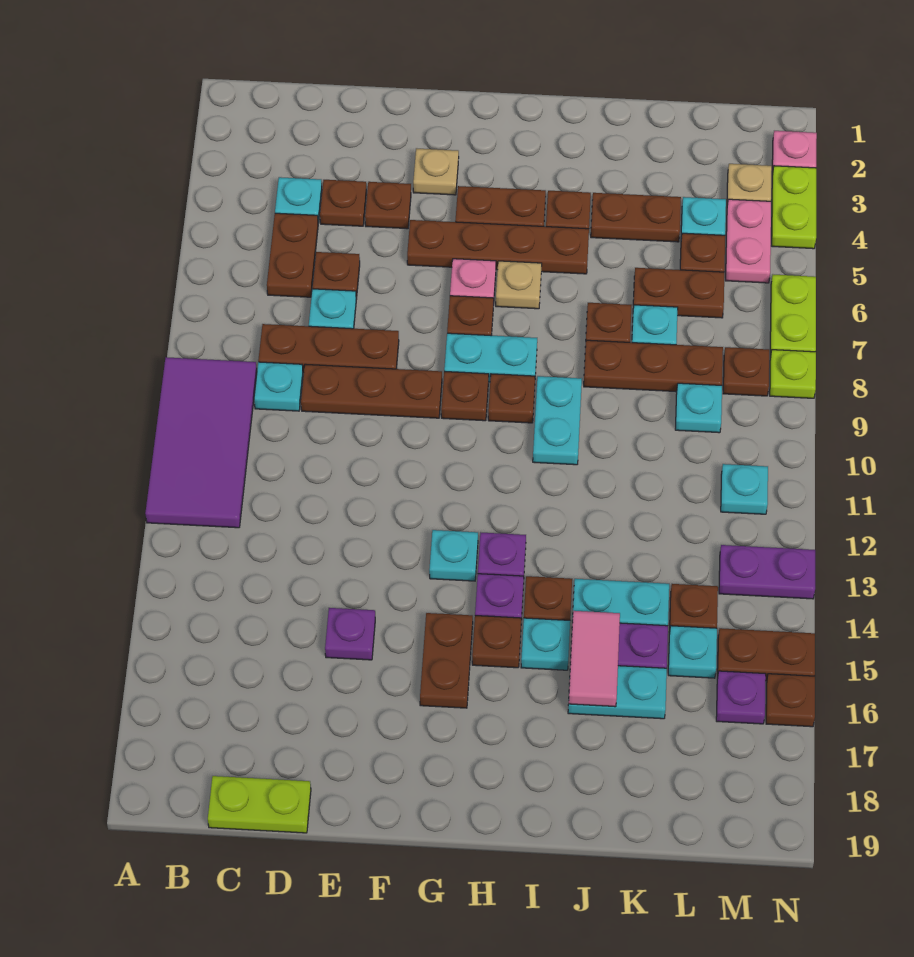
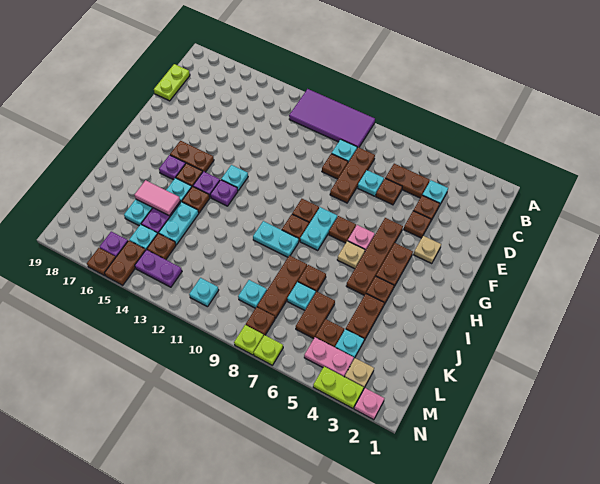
brown 1x3 plate [301,364,442,418] -> brown 1x1 plate [322,154,348,179]
purple 1x1 plate [325,608,375,660] -> purple 1x1 plate moved to [159,155,186,180]
purple 1x2 plate [719,545,815,599] -> purple 1x2 plate turned to [135,250,182,287]
lime 1x2 plate [770,275,816,357] -> lime 1x1 plate [254,335,283,365]

